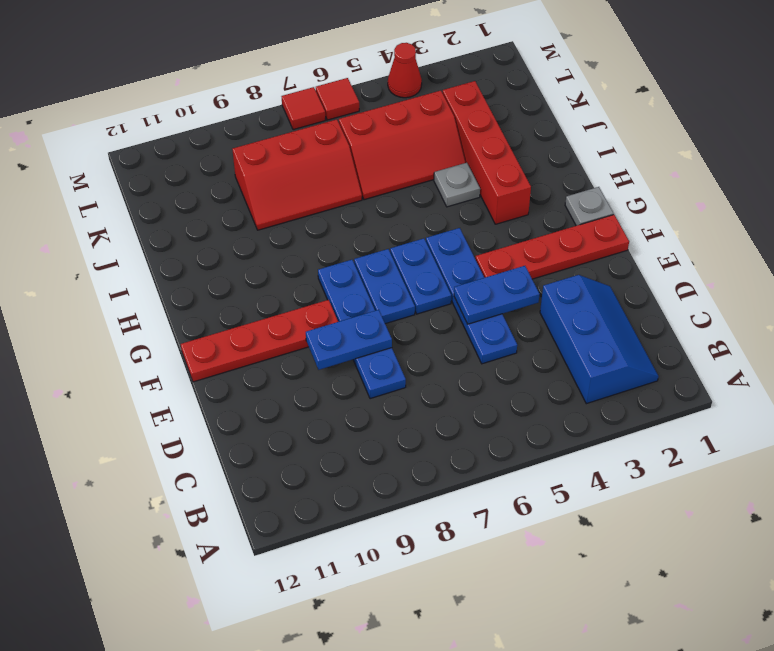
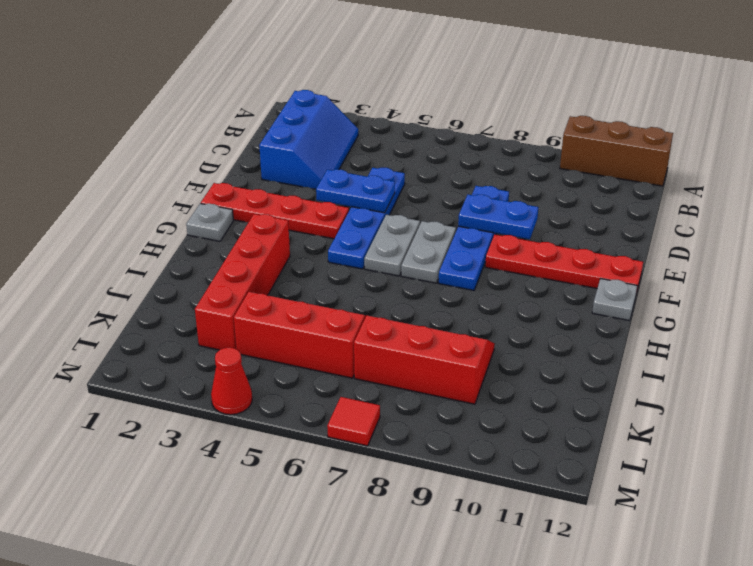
none -> brown 1x3 brick [560,116,673,186]
blue 2x3 slope [540,275,659,404] -> blue 2x3 slope turned to [259,90,358,189]
blue 1x2 plate [390,238,451,314] -> grey 1x2 plate [364,215,420,276]
blue 1x2 plate [354,249,415,324] -> grey 1x2 plate [401,221,456,283]
grey 1x1 plate [434,163,480,207] -> grey 1x1 plate moved to [592,279,638,321]
red 1x1 tile [316,78,359,120] -> none

